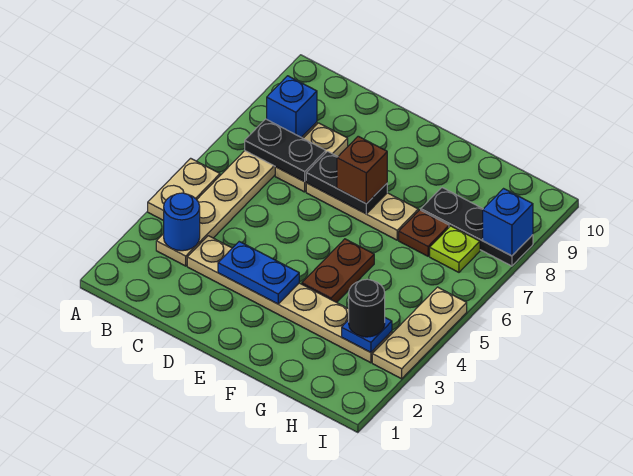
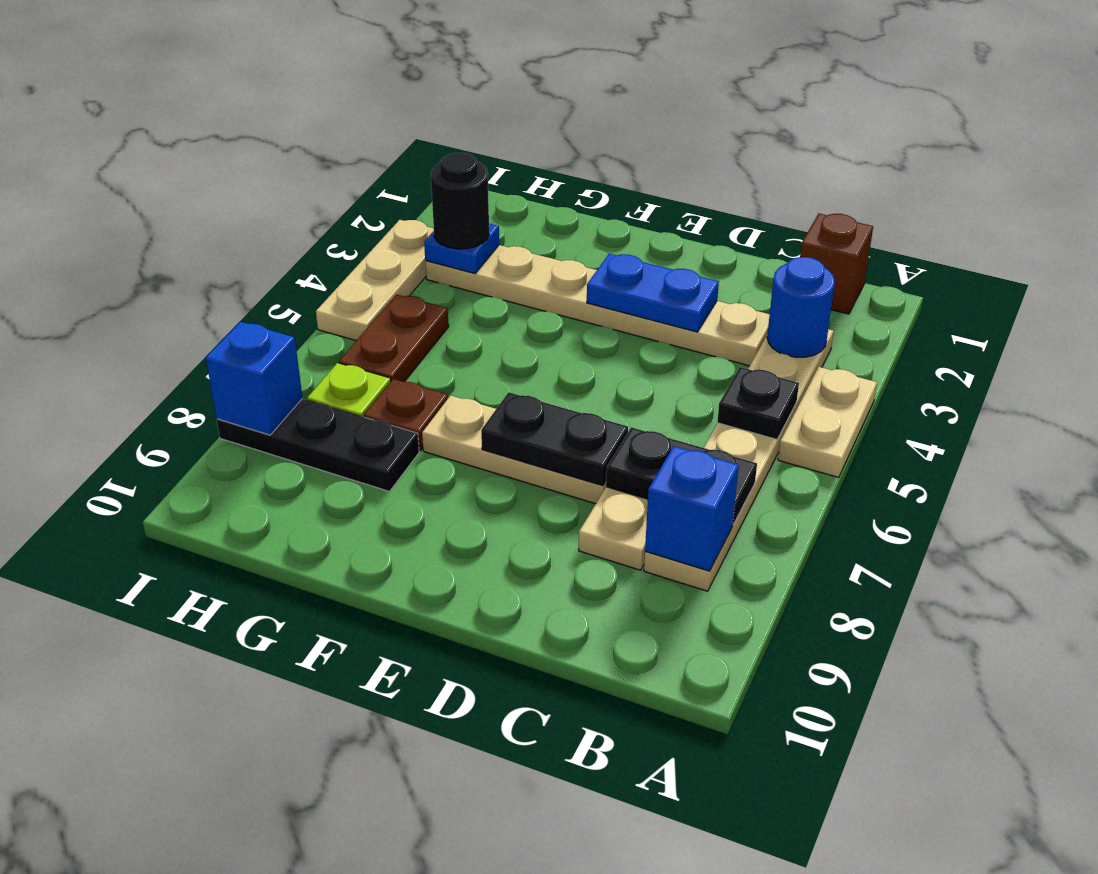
none -> black 1x1 plate [717,367,799,439]
brown 1x1 brick [337,136,387,204] -> brown 1x1 brick moved to [800,213,873,314]
brown 1x2 plate [302,239,374,302] -> brown 1x2 plate moved to [339,294,449,382]

